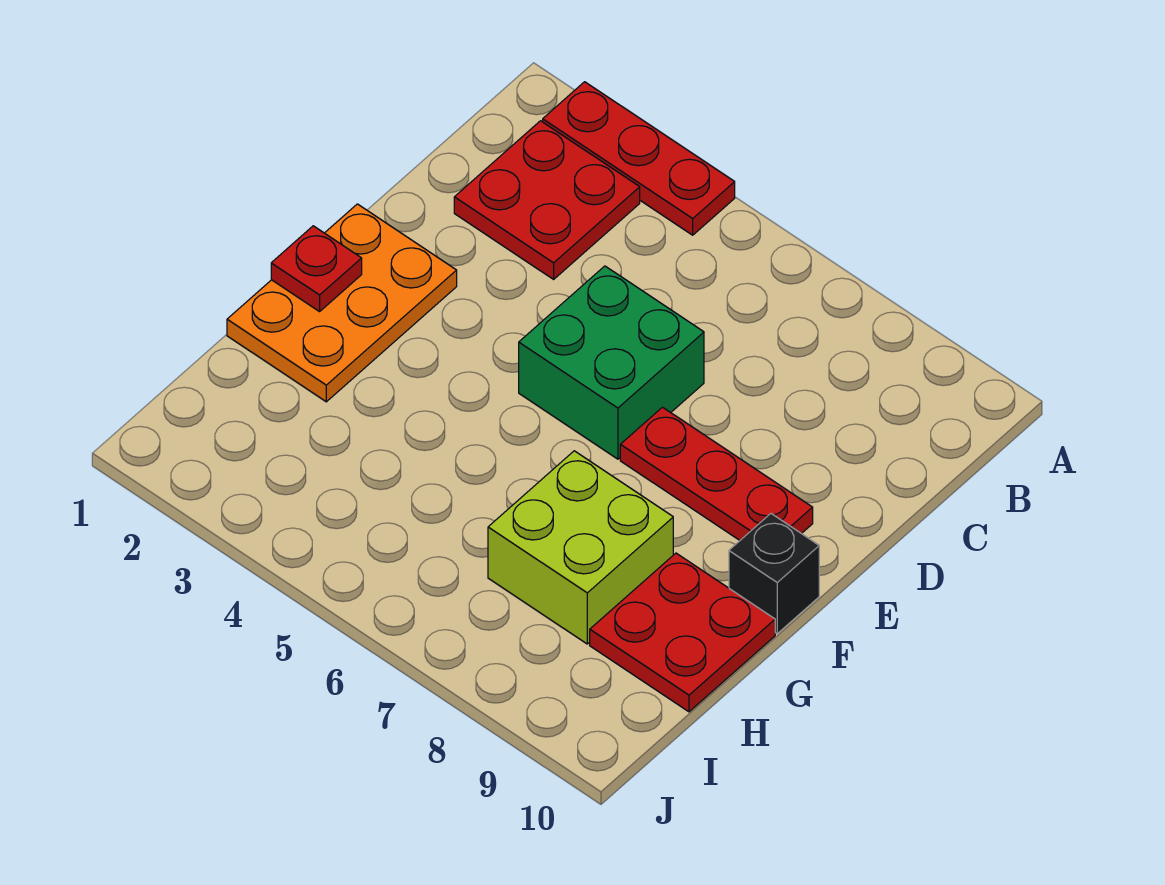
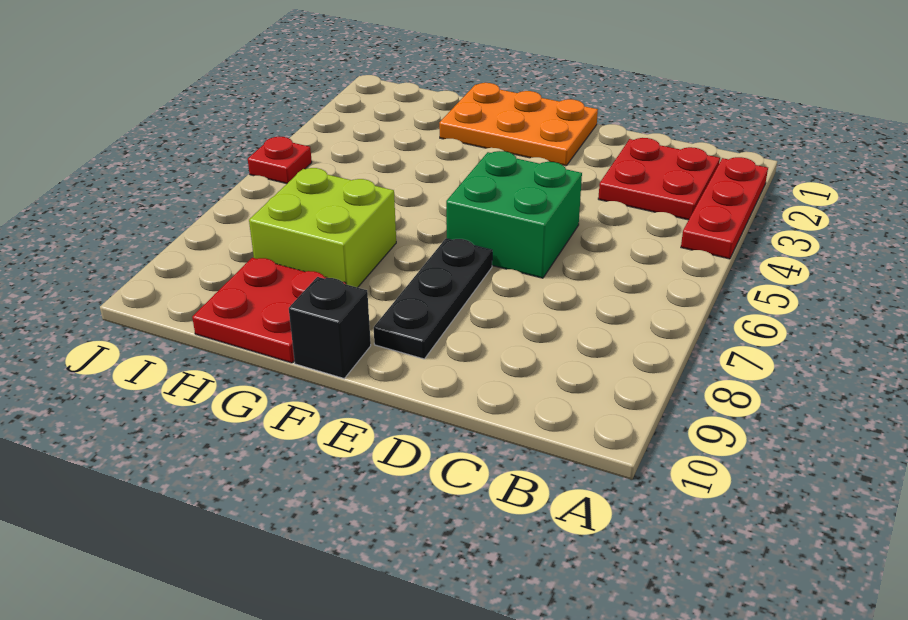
red 1x3 plate [620,407,813,540] -> black 1x3 plate [374,239,492,359]
red 1x1 plate [271,226,362,312] -> red 1x1 plate moved to [248,137,312,184]

